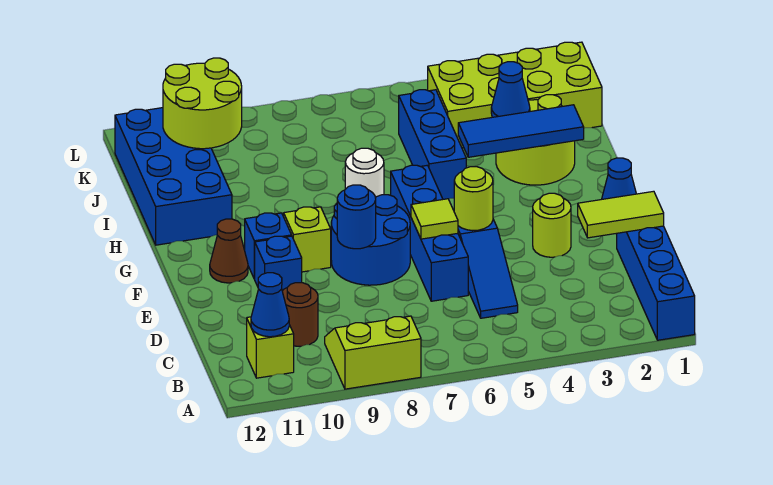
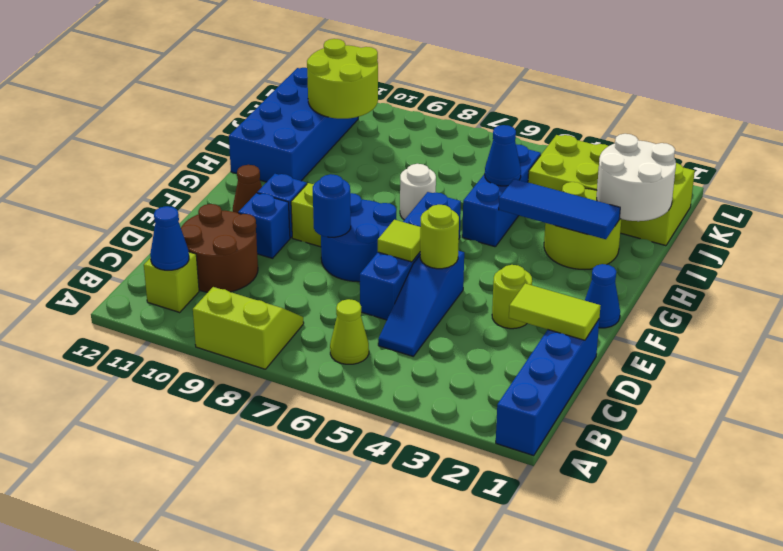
none -> lime 1x1 cone [330,299,369,364]
brown 1x1 round brick [282,283,318,346] -> brown 2x2 round brick [181,204,258,292]
none -> white 2x2 round brick [597,134,676,221]
blue 1x1 cone [491,62,530,117] -> blue 1x1 cone moved to [485,125,521,186]

